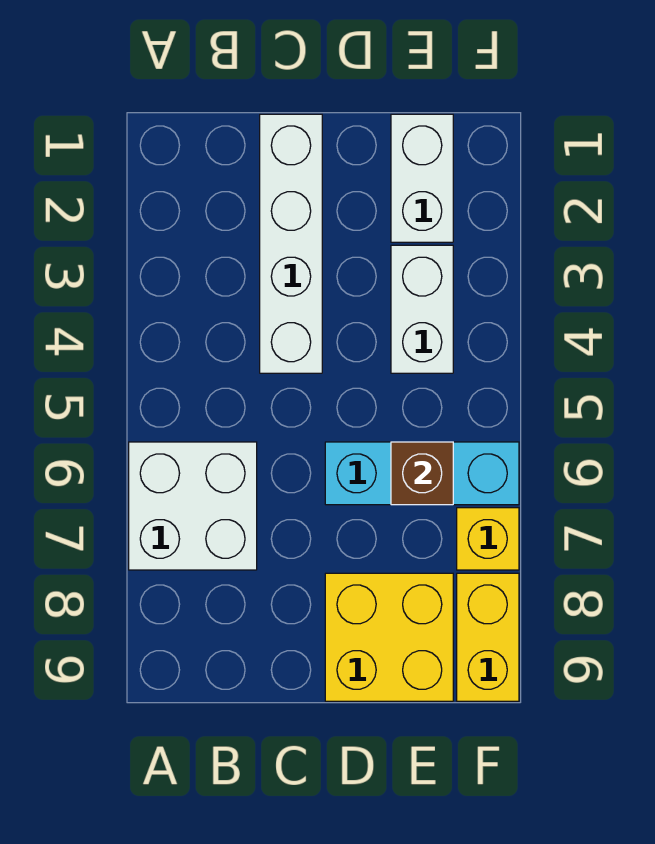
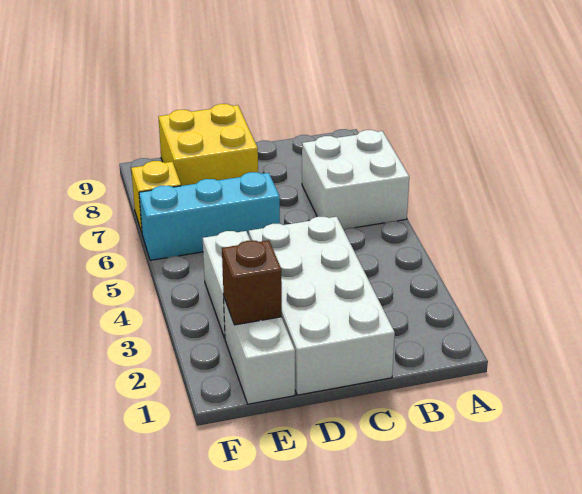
white 1x4 brick [260,114,322,373] -> white 2x4 brick [249,217,395,395]
brown 1x1 brick [391,442,453,505] -> brown 1x1 brick moved to [222,240,282,325]
yellow 1x2 brick [457,573,519,701] -> none

